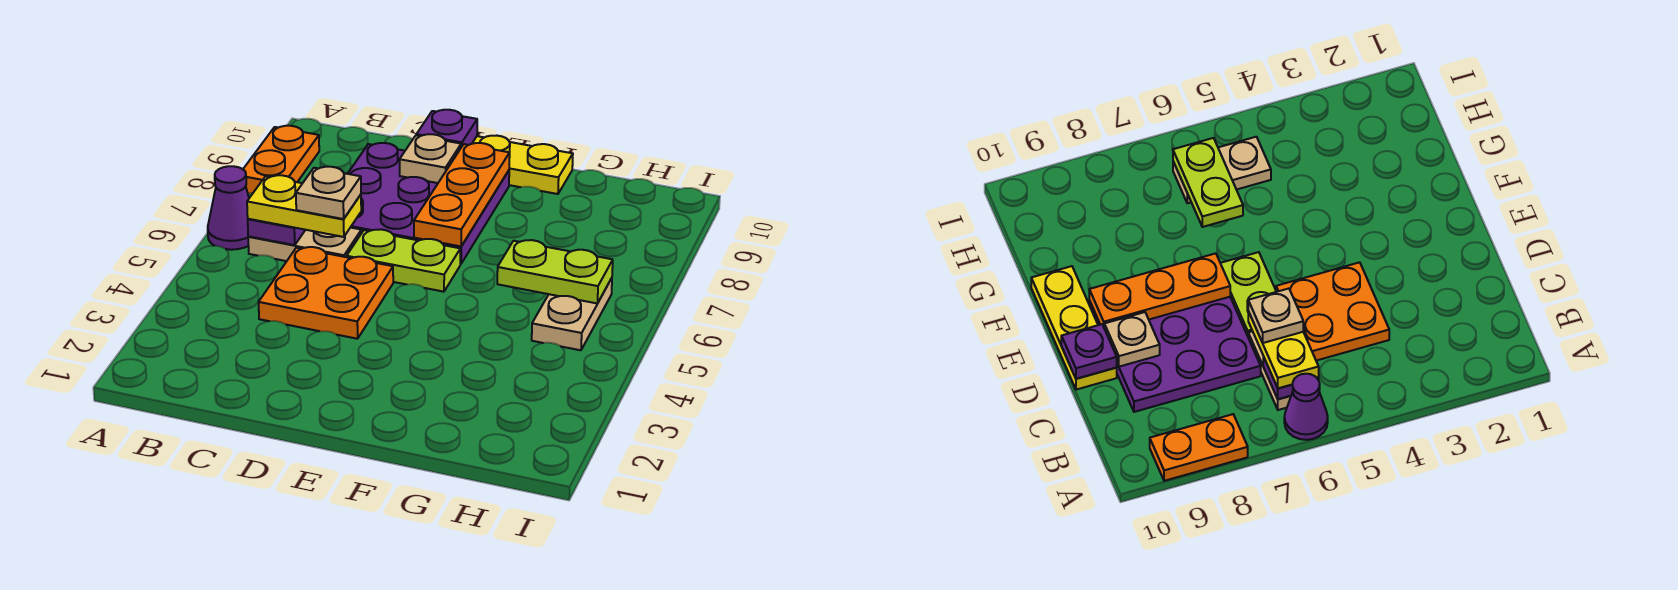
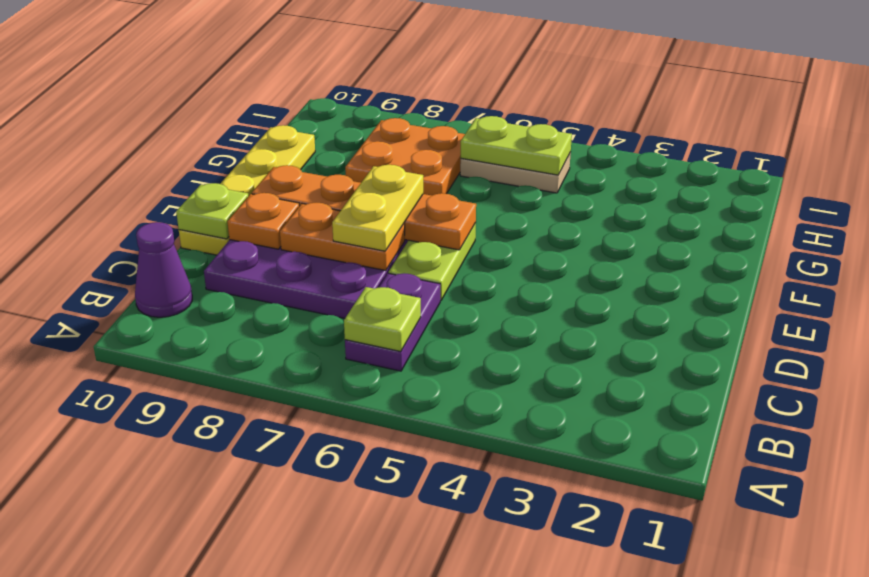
purple 1x1 cone [208,166,249,250] -> purple 1x1 cone moved to [135,222,192,317]
orange 1x2 plate [243,126,319,193] -> orange 1x2 plate moved to [280,203,405,271]
tan 1x2 plate [248,227,361,261] -> purple 1x2 plate [345,273,440,371]
purple 1x1 plate [248,219,305,245] -> lime 1x1 plate [344,287,421,352]
yellow 1x2 plate [247,175,361,237] -> yellow 1x2 plate moved to [332,165,423,251]
orange 2x2 plate [259,247,393,339] -> orange 2x2 plate moved to [345,118,465,195]
tan 1x1 plate [296,167,361,219] -> none
tan 1x1 plate [400,134,461,183] -> orange 1x1 plate [227,193,299,249]
yellow 1x3 plate [472,136,573,194] -> yellow 1x4 plate [179,125,315,255]
purple 1x1 plate [416,110,477,147] -> lime 1x1 plate [176,183,248,239]
orange 1x3 plate [414,143,510,246] -> orange 1x4 plate [252,165,476,250]
lime 1x2 plate [497,240,613,304] -> lime 1x2 plate turned to [461,116,572,175]

